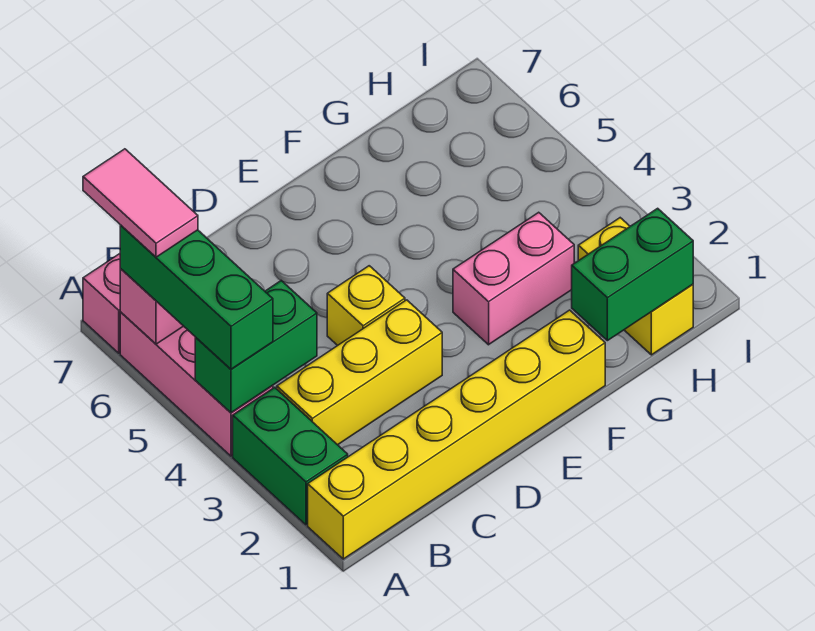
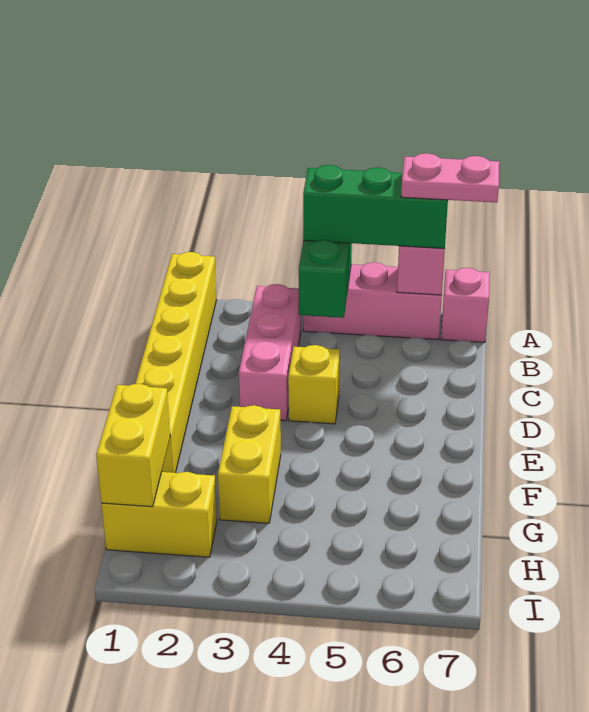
green 1x2 brick [233,387,348,525] -> none
pink 1x2 tile [83,149,198,257] -> pink 1x2 plate [401,153,499,203]
yellow 1x3 brick [277,300,442,445] -> pink 1x3 brick [239,284,301,421]
pink 1x2 brick [453,212,574,345] -> yellow 1x2 brick [218,405,281,523]
green 1x2 brick [572,208,693,341] -> yellow 1x2 brick [96,384,170,507]

